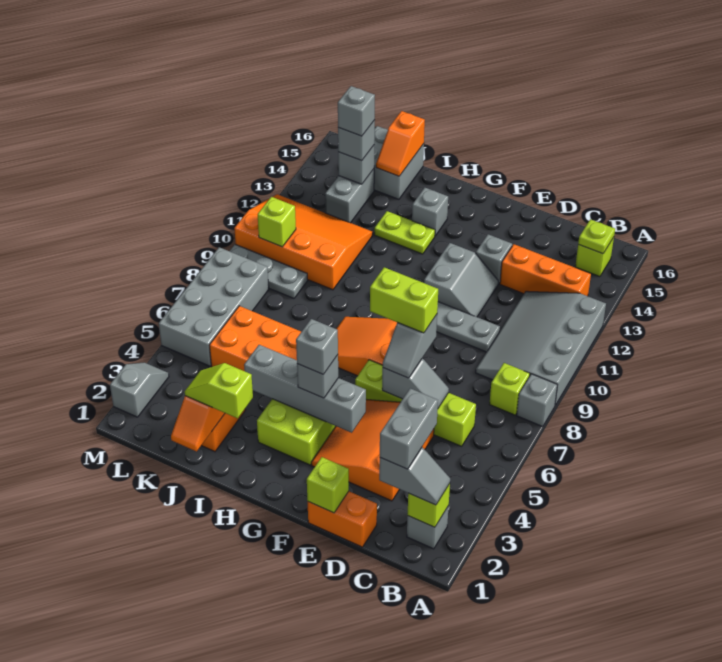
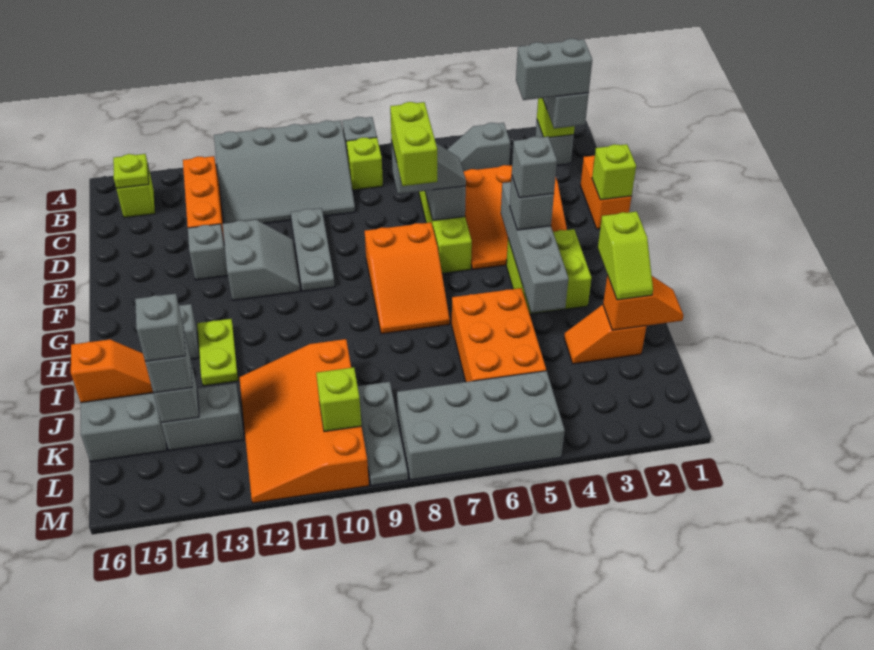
grey 2x2 slope [424,243,498,317] -> grey 2x2 slope turned to [223,220,300,300]
grey 1x2 slope [110,362,169,417] -> grey 1x2 slope moved to [447,123,510,171]

